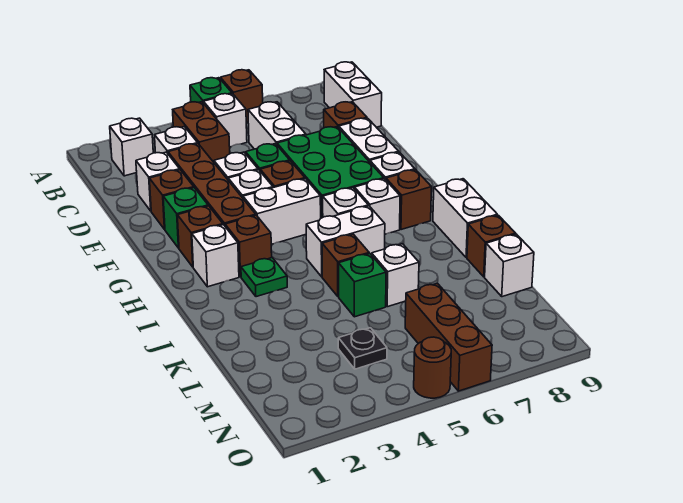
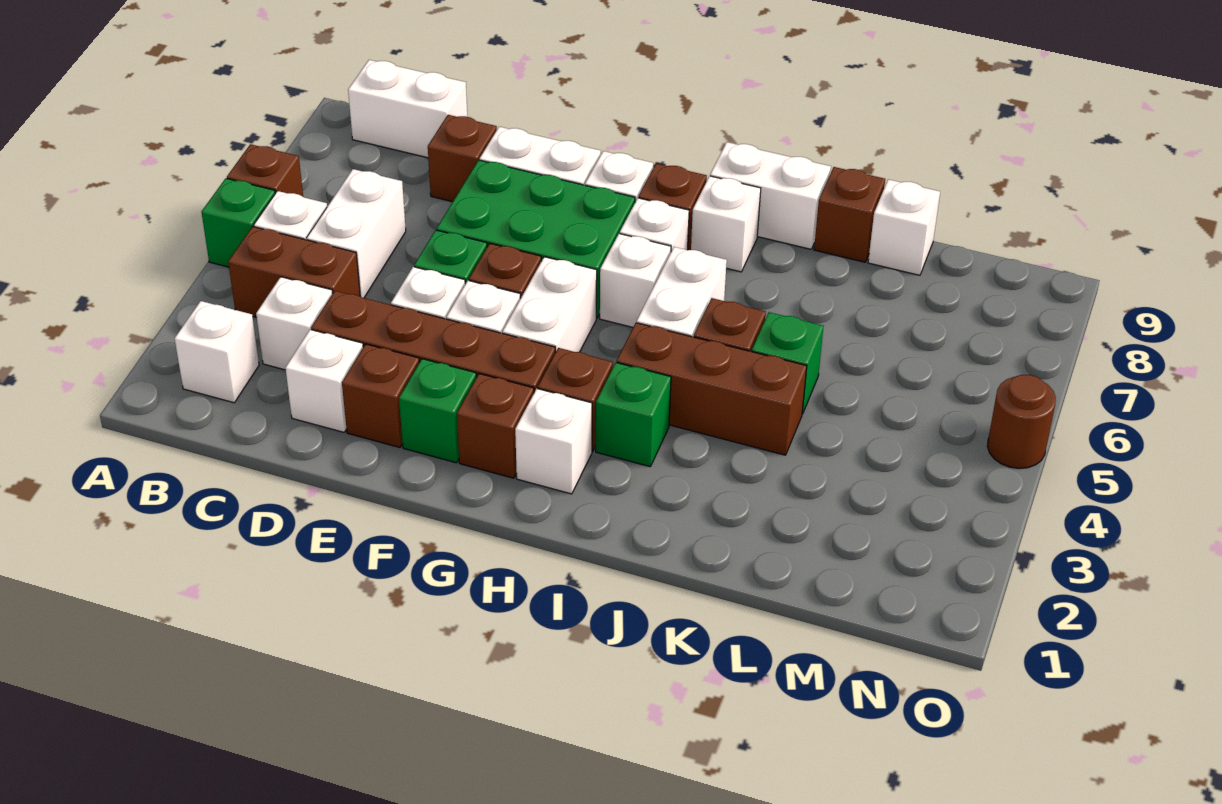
white 1x2 brick [248,102,306,149] -> white 1x2 brick turned to [307,169,406,298]
green 1x1 plate [241,258,287,297] -> green 1x1 brick [596,363,671,467]
white 1x1 brick [372,244,419,307] -> white 1x1 brick moved to [691,176,761,272]
black 1x1 plate [338,328,387,369] -> none
brown 1x3 brick [405,283,492,391] -> brown 1x3 brick moved to [617,323,807,455]

